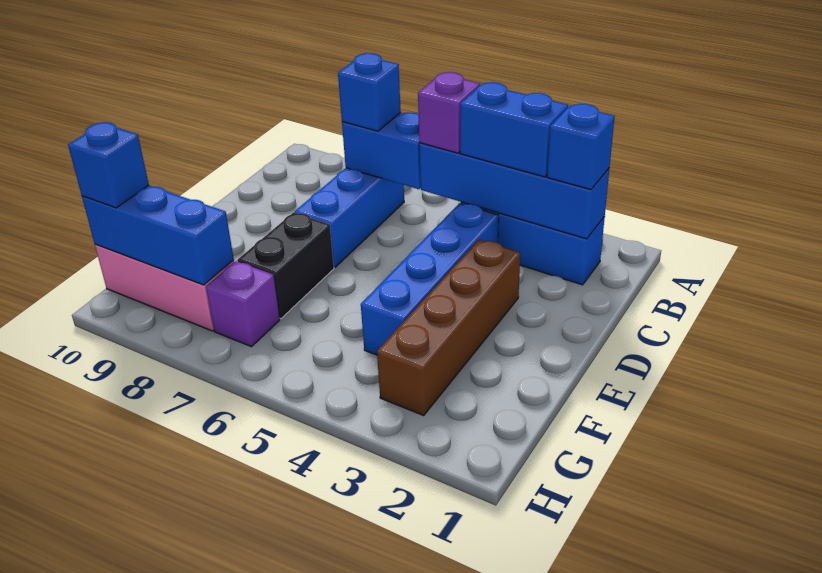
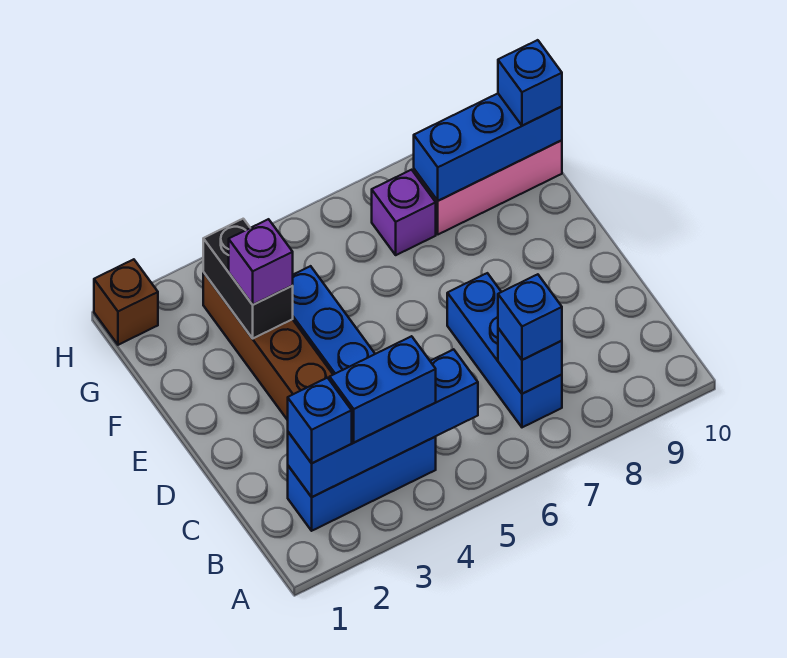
purple 1x1 brick [418,72,480,153] -> purple 1x1 brick moved to [229,219,293,305]
blue 1x2 brick [342,113,421,189] -> blue 1x1 brick [498,328,562,394]
black 1x2 brick [237,212,334,319] -> black 1x2 brick moved to [203,219,293,339]
none -> brown 1x1 brick [94,259,158,345]

